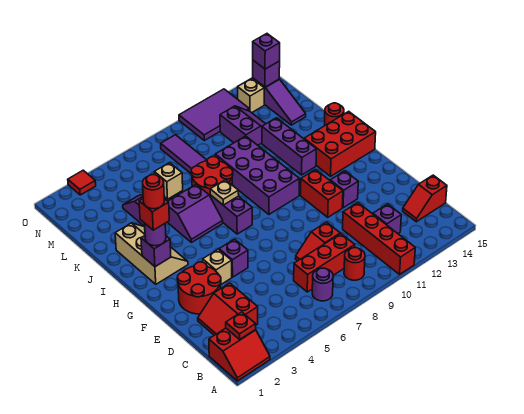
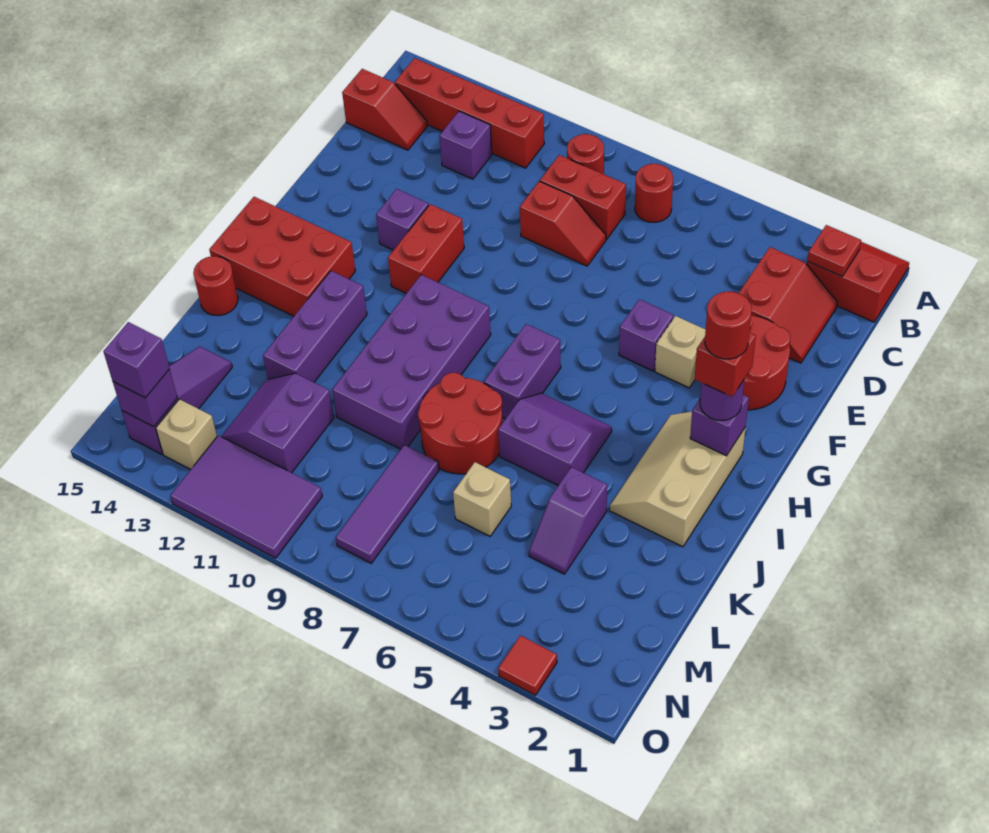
red 1x4 brick [343,203,415,274] -> red 1x4 brick turned to [395,58,544,168]
purple 1x1 round brick [312,268,333,301] -> red 1x1 round brick [635,164,673,222]
red 1x3 brick [294,234,355,292] -> red 1x2 brick [540,155,626,239]
tan 1x1 plate [210,180,239,205] -> none

